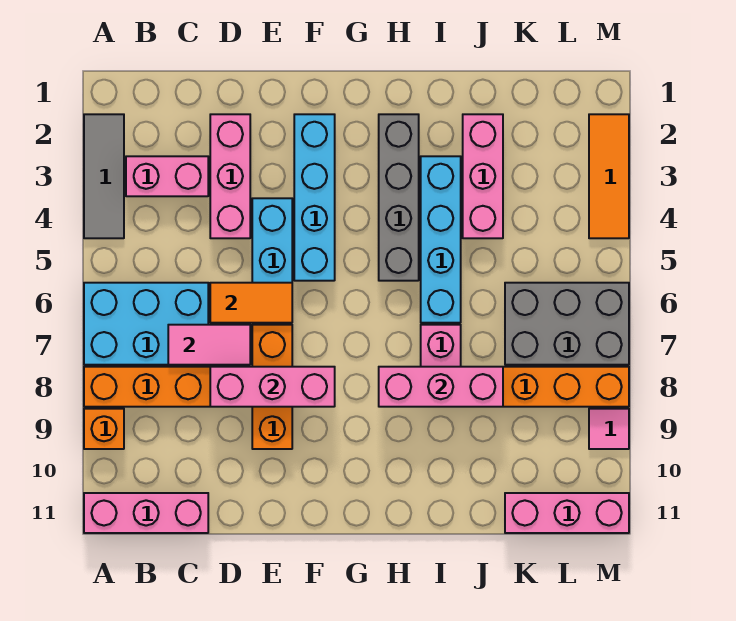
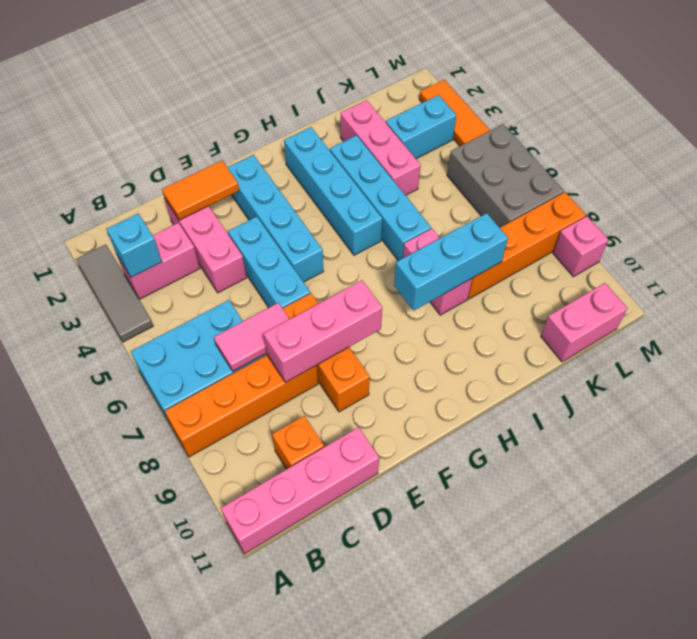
orange 1x1 brick [84,409,124,449] -> orange 1x1 brick moved to [272,416,324,469]
pink 1x3 brick [84,493,208,533] -> pink 1x4 brick [221,427,379,554]
none -> cyan 1x1 brick [107,214,162,277]
orange 1x2 tile [210,283,292,323] -> orange 1x2 tile moved to [162,161,239,220]
grey 1x4 brick [379,114,419,281] -> cyan 1x4 brick [284,127,382,255]
pink 1x3 brick [379,367,503,407] -> cyan 1x3 brick [394,213,508,311]
none -> cyan 1x2 brick [386,95,456,159]
grey 2x3 brick [505,283,629,365] -> grey 2x3 brick turned to [447,124,564,228]
pink 1x3 brick [505,493,629,533] -> pink 1x2 brick [541,283,627,362]
pink 1x1 tile [589,409,629,449] -> pink 1x1 brick [553,216,608,277]

